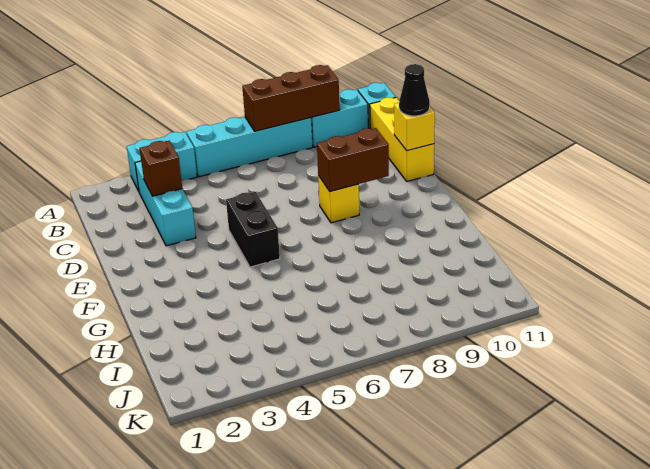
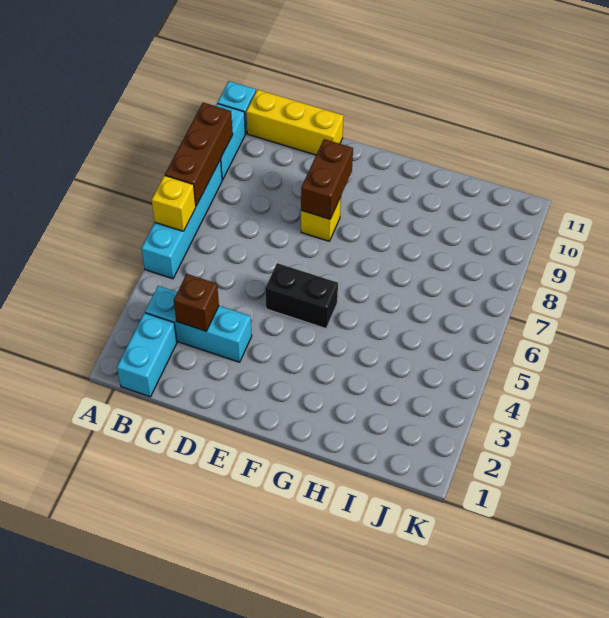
cyan 1x2 brick [127,132,197,191] -> cyan 1x2 brick moved to [117,313,177,397]
yellow 1x1 brick [394,103,435,151] -> yellow 1x1 brick moved to [152,175,196,231]
black 1x1 cone [399,64,430,116] -> none

